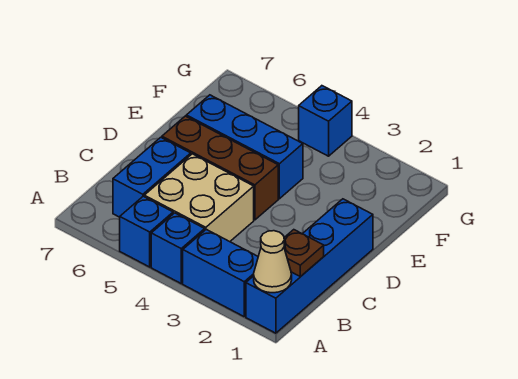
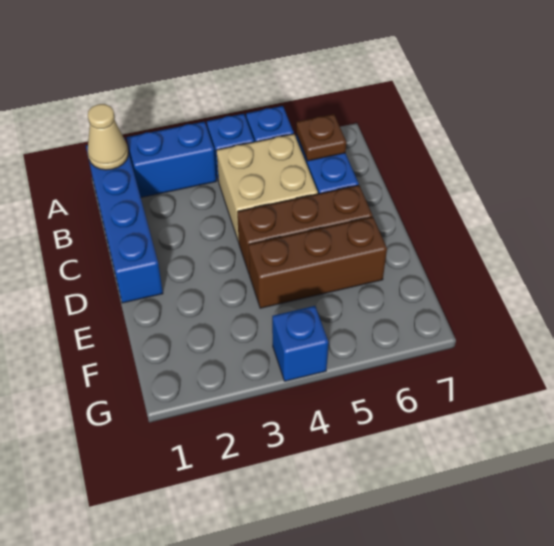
brown 1x1 plate [284,230,324,277] -> brown 1x1 plate moved to [296,114,346,161]
blue 1x3 brick [186,95,303,199] -> brown 1x3 brick [248,217,387,308]

